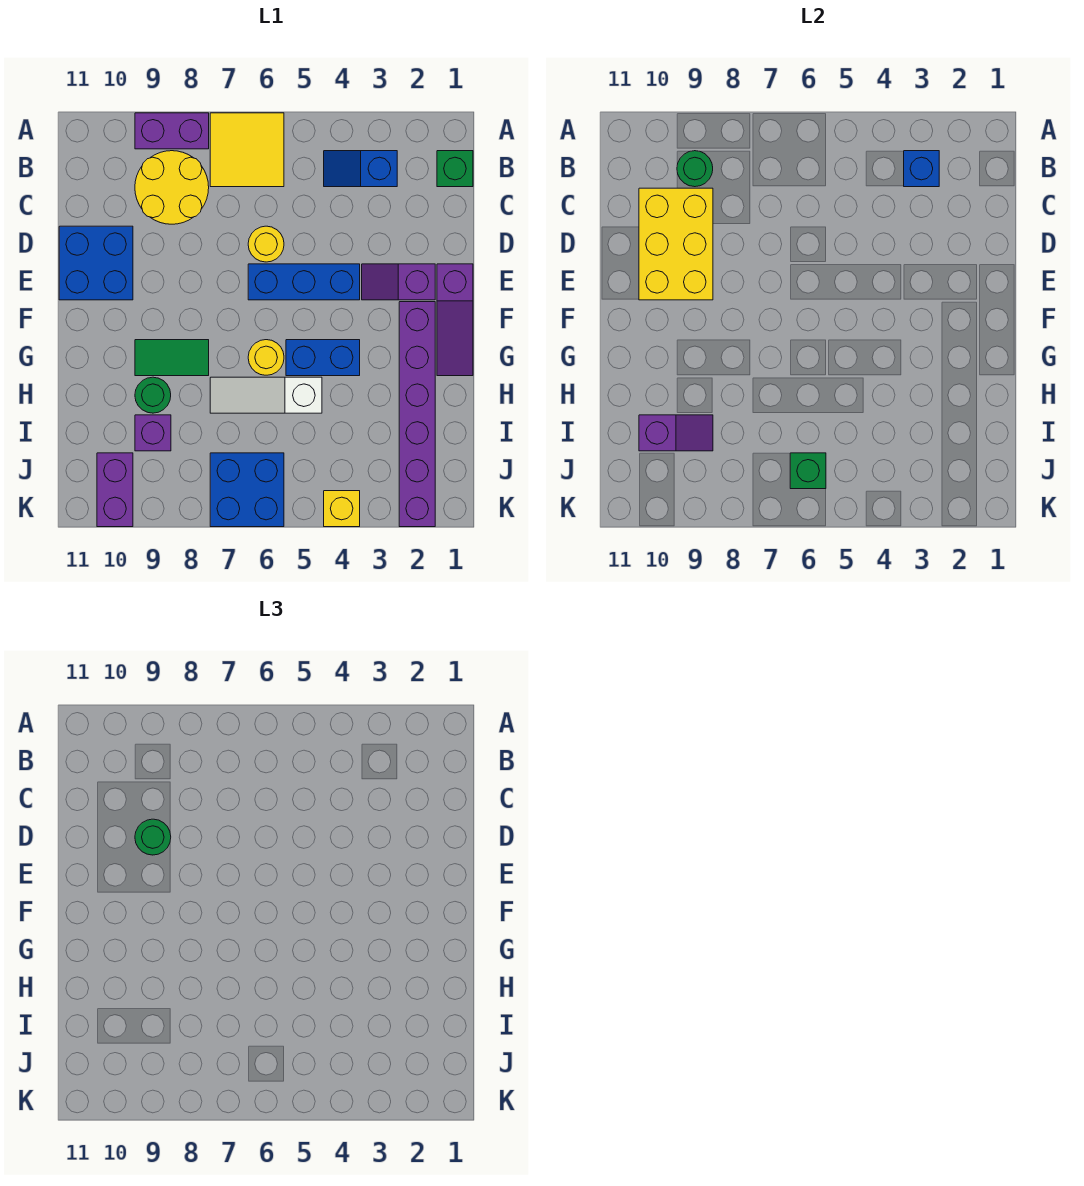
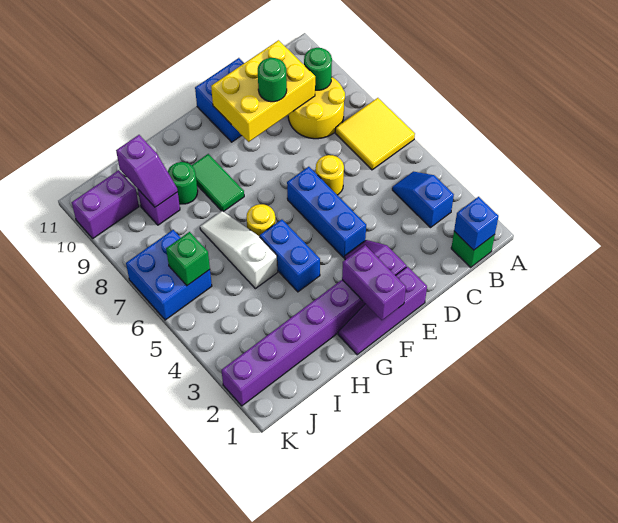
purple 1x2 brick [135,113,209,149] -> purple 1x2 brick moved to [342,245,406,320]
blue 1x1 brick [904,151,939,187] -> blue 1x1 brick moved to [454,197,499,250]
yellow 1x1 brick [324,491,360,527] -> none

